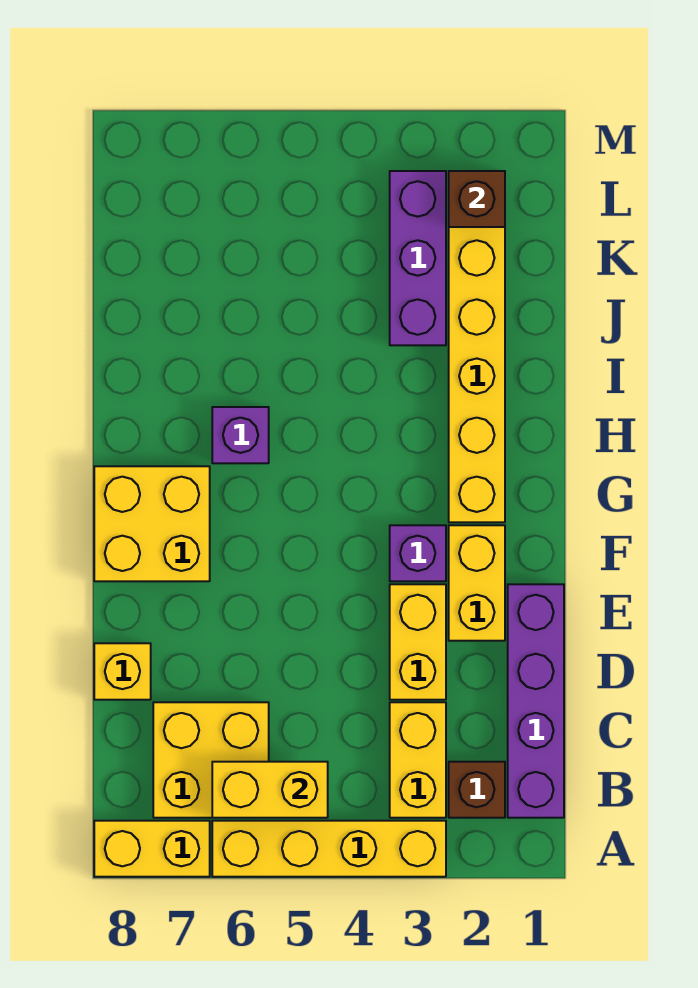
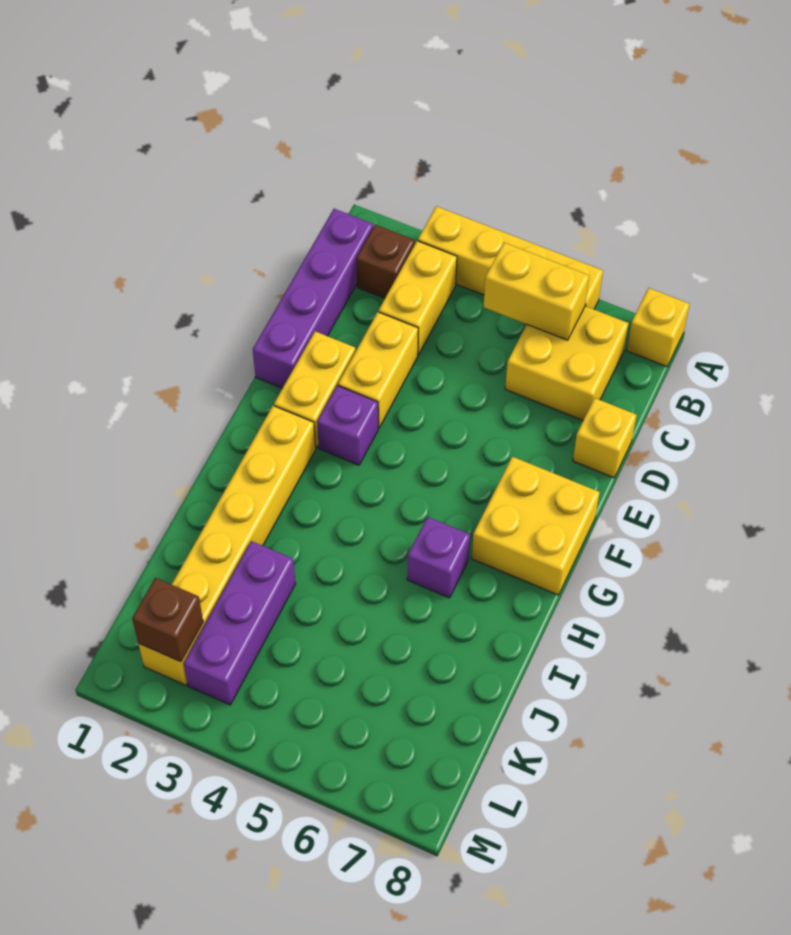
yellow 1x2 brick [94,821,210,877] -> yellow 1x1 brick [627,288,690,367]

